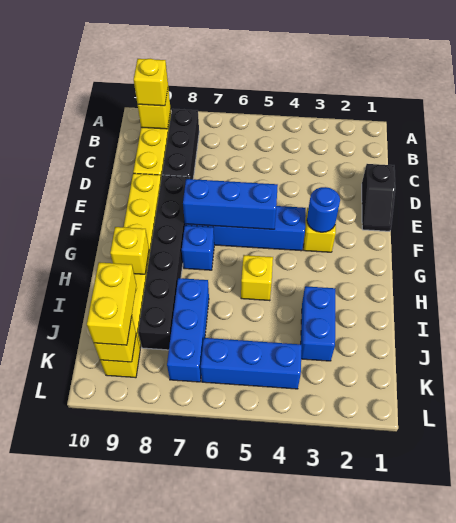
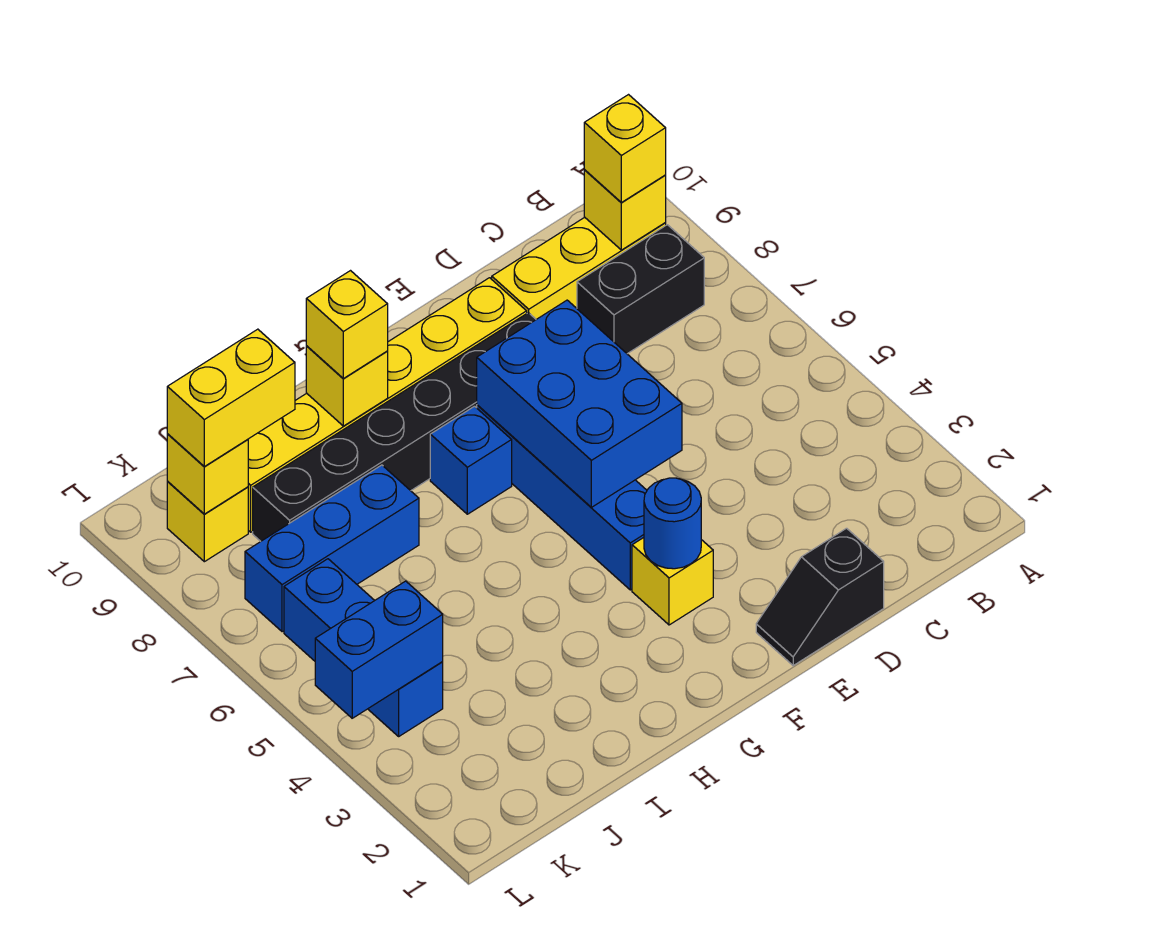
black 1x3 brick [162,109,199,179] -> black 1x2 brick [577,225,704,354]
blue 1x3 brick [183,179,278,229] -> blue 2x3 brick [477,300,682,507]
yellow 1x1 brick [241,255,273,301] -> yellow 1x1 brick moved to [306,271,388,378]
blue 1x2 brick [301,286,335,361] -> blue 1x2 brick moved to [315,581,443,718]

